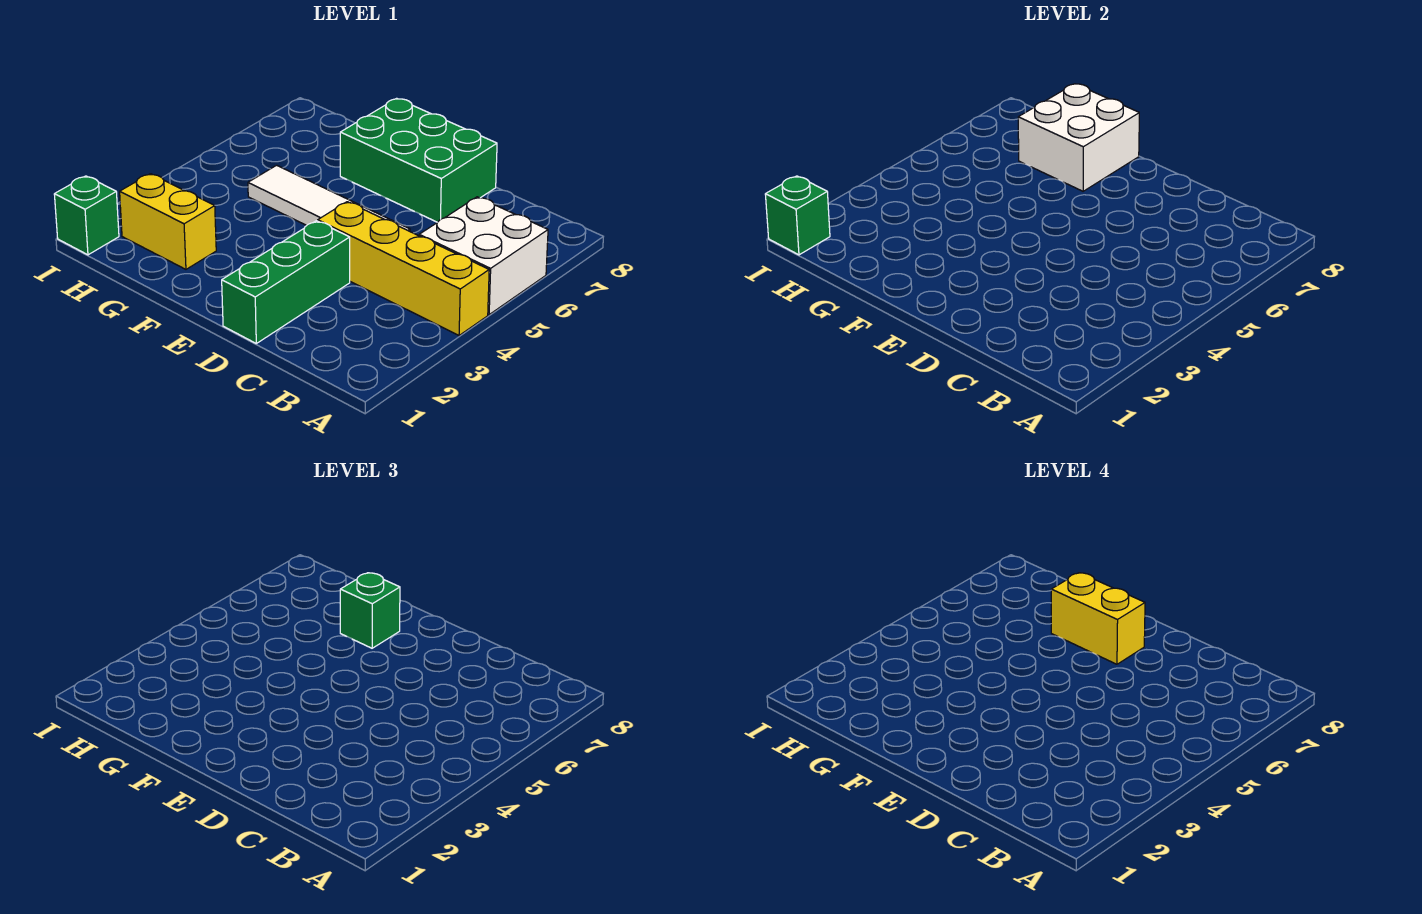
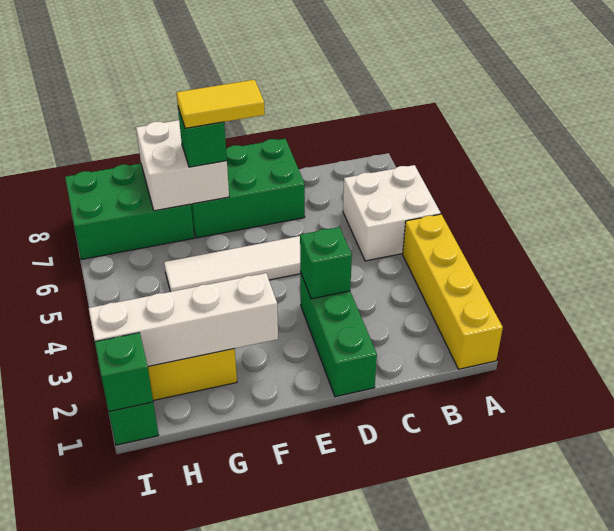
yellow 1x4 brick [318,202,489,335] -> yellow 1x4 brick turned to [403,214,503,369]
none -> green 1x1 brick [300,227,352,299]
yellow 1x2 brick [1051,573,1145,664] -> yellow 1x2 tile [176,80,265,128]
none -> white 1x4 brick [89,273,278,366]
none -> green 2x3 brick [65,164,194,260]

